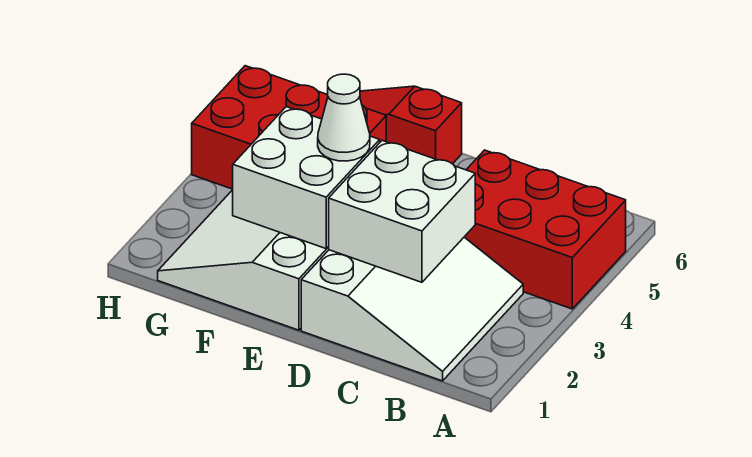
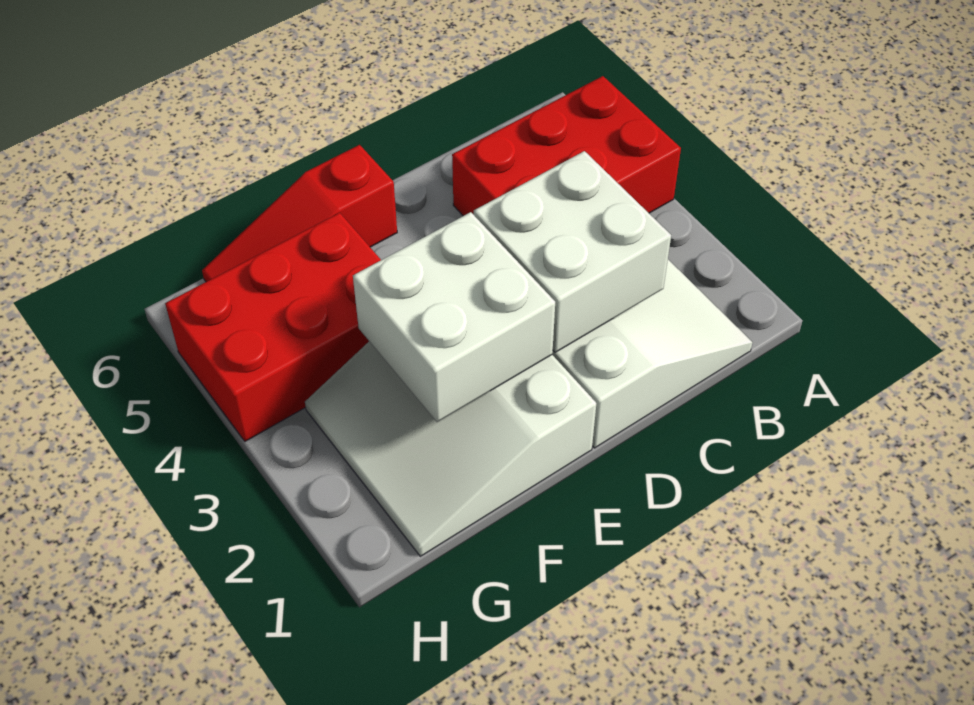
white 1x1 cone [318,74,370,161] -> none

